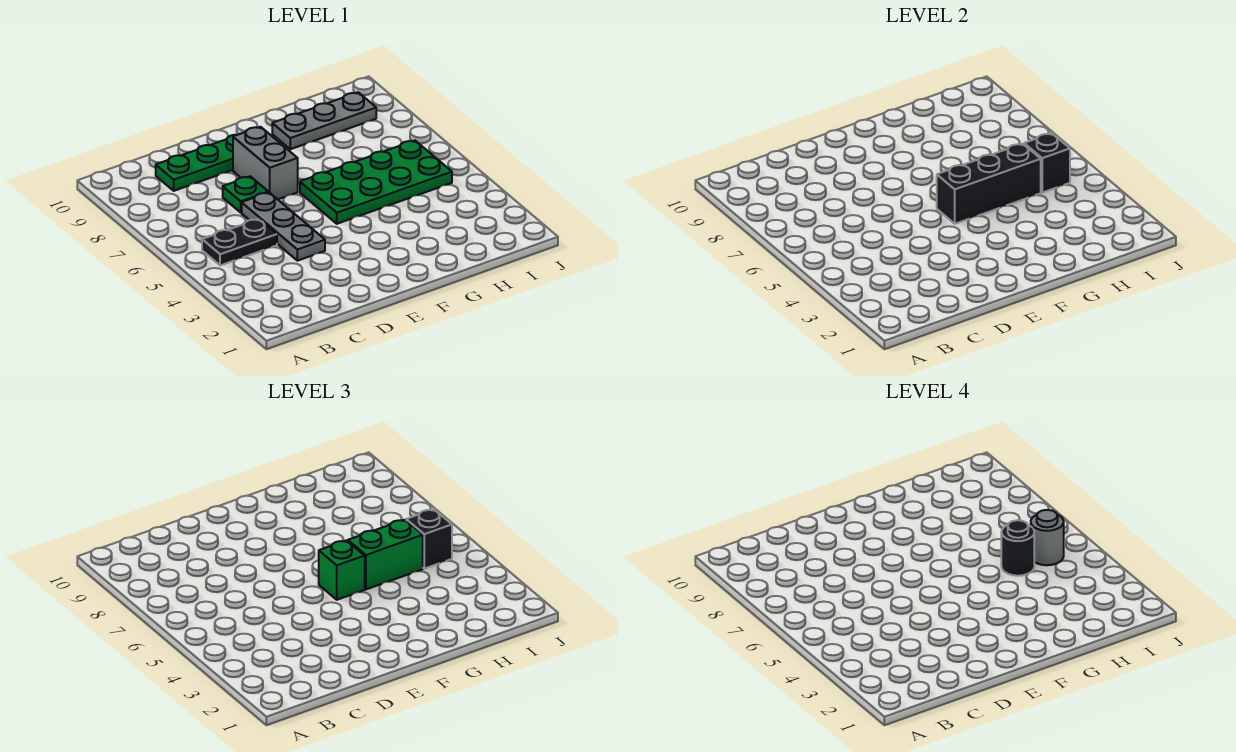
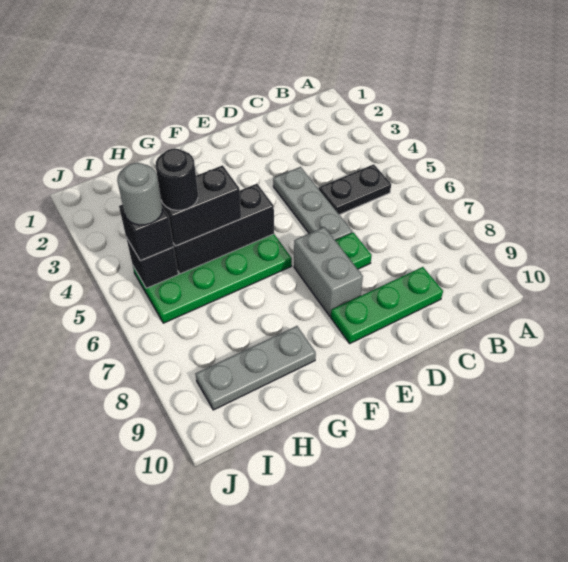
green 1x1 brick [319,540,365,600] -> none
green 1x2 brick [348,520,423,589] -> black 1x2 brick [161,165,241,246]

